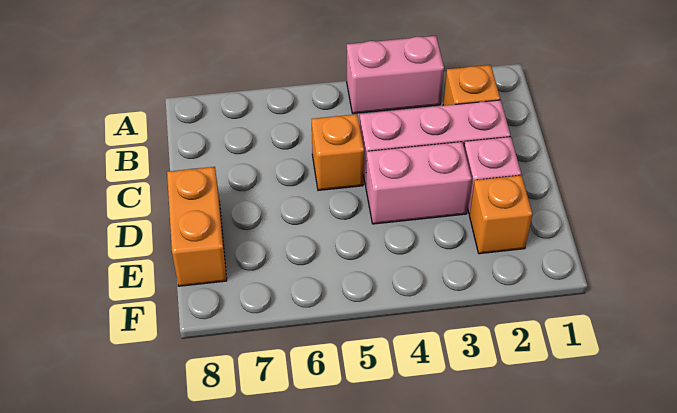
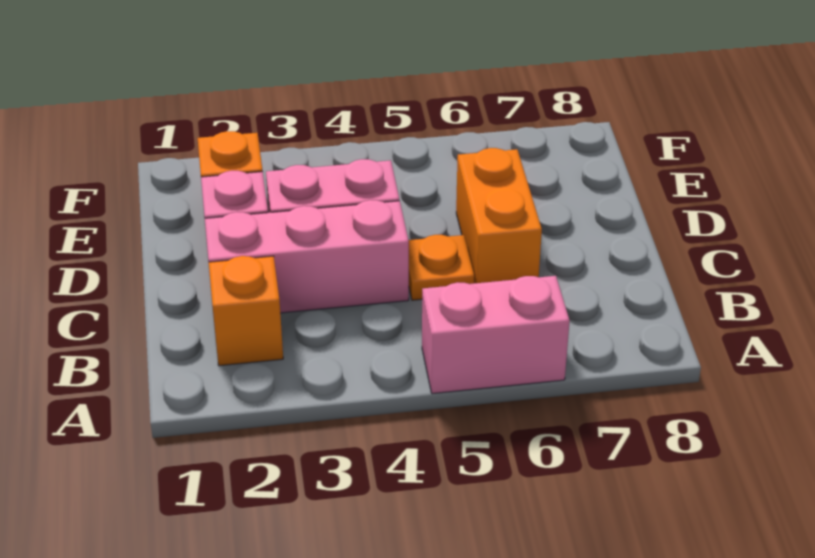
pink 1x2 brick [347,36,444,114] -> pink 1x2 brick moved to [422,276,570,394]
orange 1x1 brick [312,114,364,190] -> orange 1x1 plate [409,235,474,300]
orange 1x2 brick [167,167,227,286] -> orange 1x2 brick moved to [456,148,542,283]

